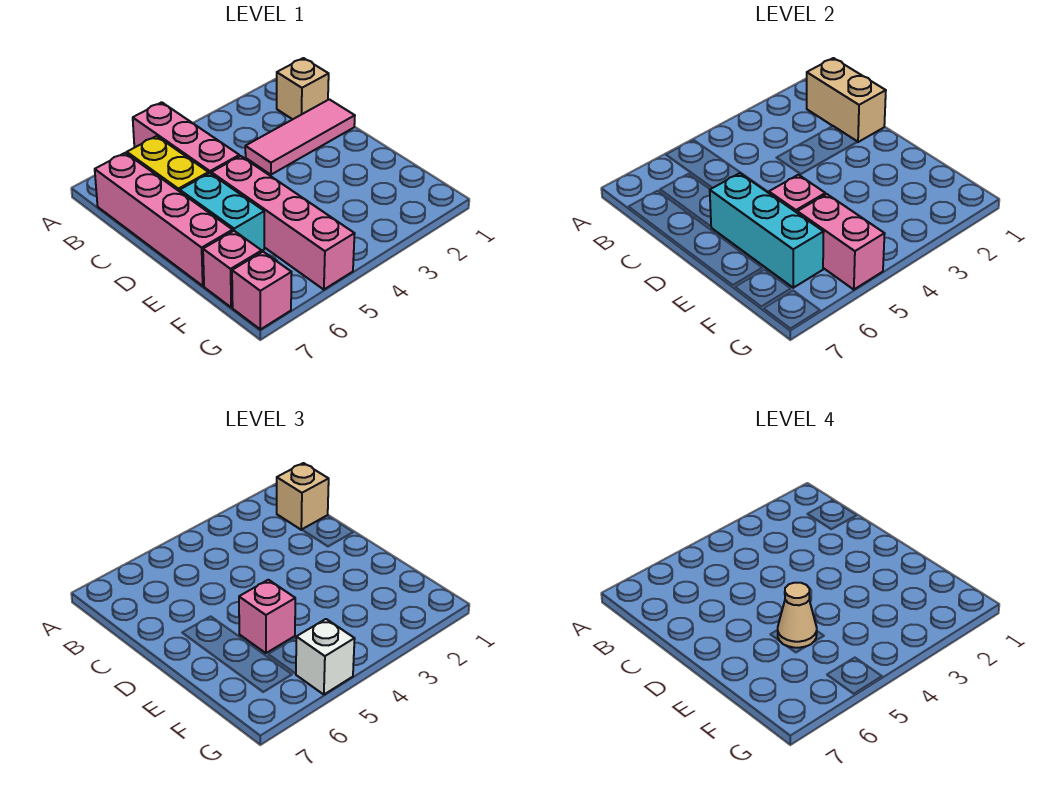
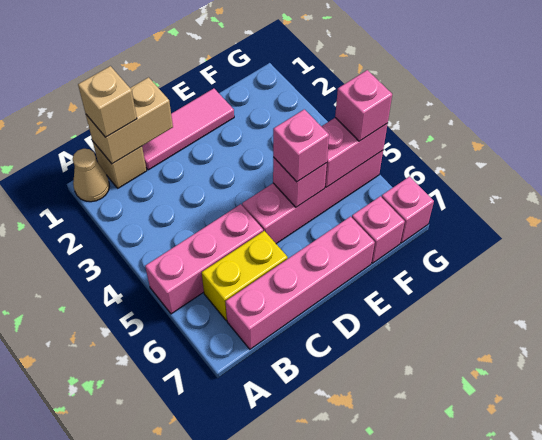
pink 1x3 tile [245,99,355,175] -> pink 1x3 tile turned to [142,88,234,170]
cyan 1x2 brick [180,173,264,251] -> none
cyan 1x3 brick [710,173,824,288] -> none
tan 1x1 cone [778,583,817,648] -> tan 1x1 cone moved to [73,149,109,202]
white 1x1 brick [296,619,355,695] -> pink 1x1 brick [335,70,392,141]

